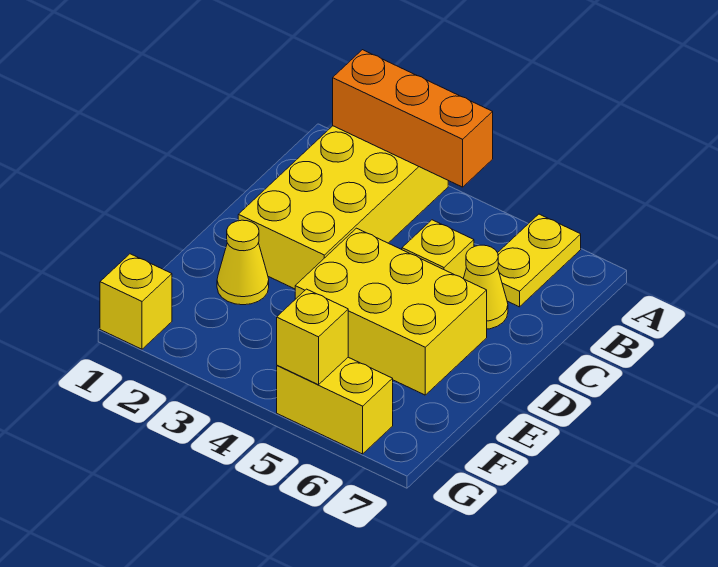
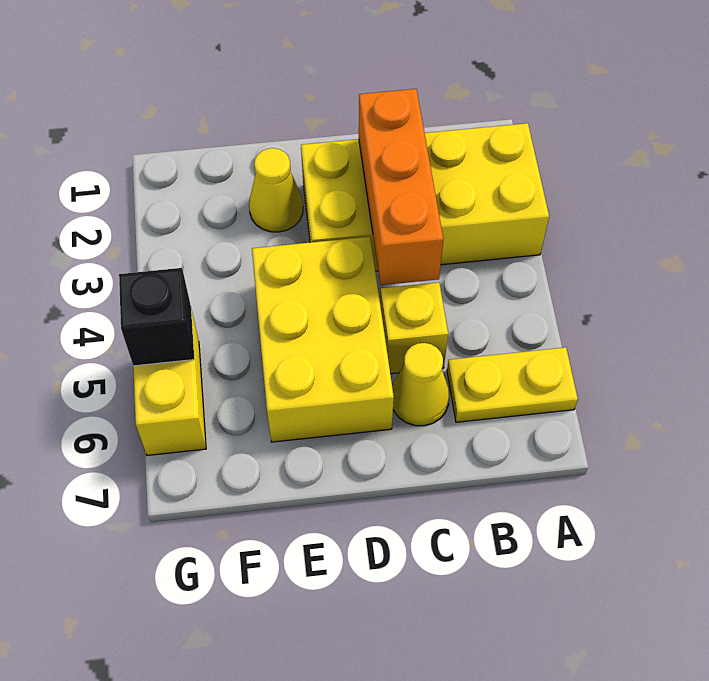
orange 1x3 brick [333,50,493,187] -> orange 1x3 brick moved to [359,89,443,285]
yellow 1x1 brick [100,254,172,349] -> none
yellow 1x1 brick [277,289,348,385] -> black 1x1 brick [119,268,194,366]

